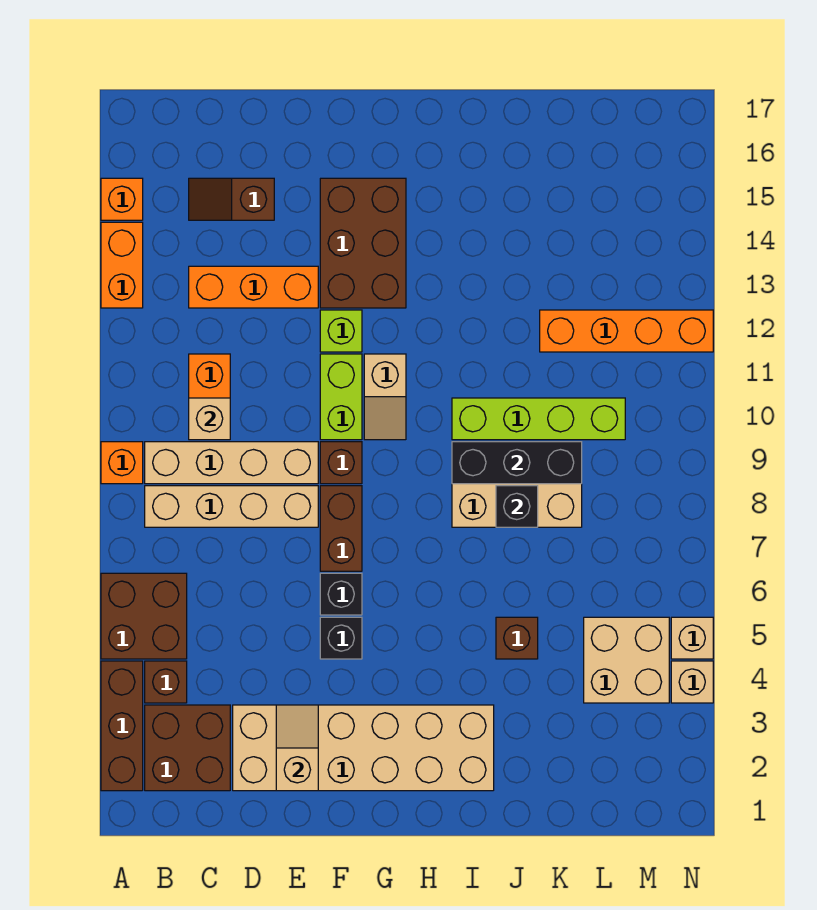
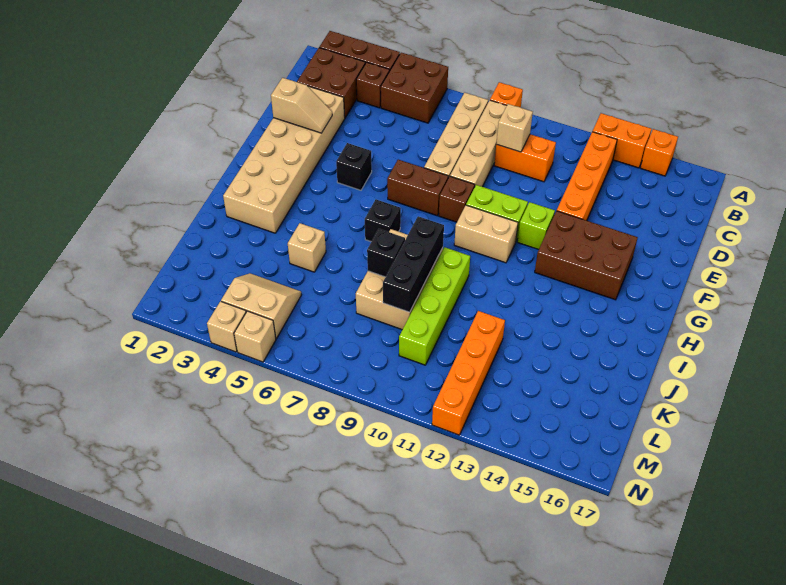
orange 1x3 brick [189,266,318,308] -> orange 1x4 brick [557,132,617,221]
brown 1x2 slope [189,178,274,220] -> none
black 1x1 brick [320,573,362,615] -> black 1x1 brick moved to [365,199,401,242]
tan 1x2 slope [364,354,406,440] -> tan 1x2 brick [454,205,518,263]
brown 1x1 brick [496,617,538,659] -> tan 1x1 brick [288,223,326,272]
tan 2x2 brick [584,617,669,703] -> tan 2x2 slope [221,273,301,339]

